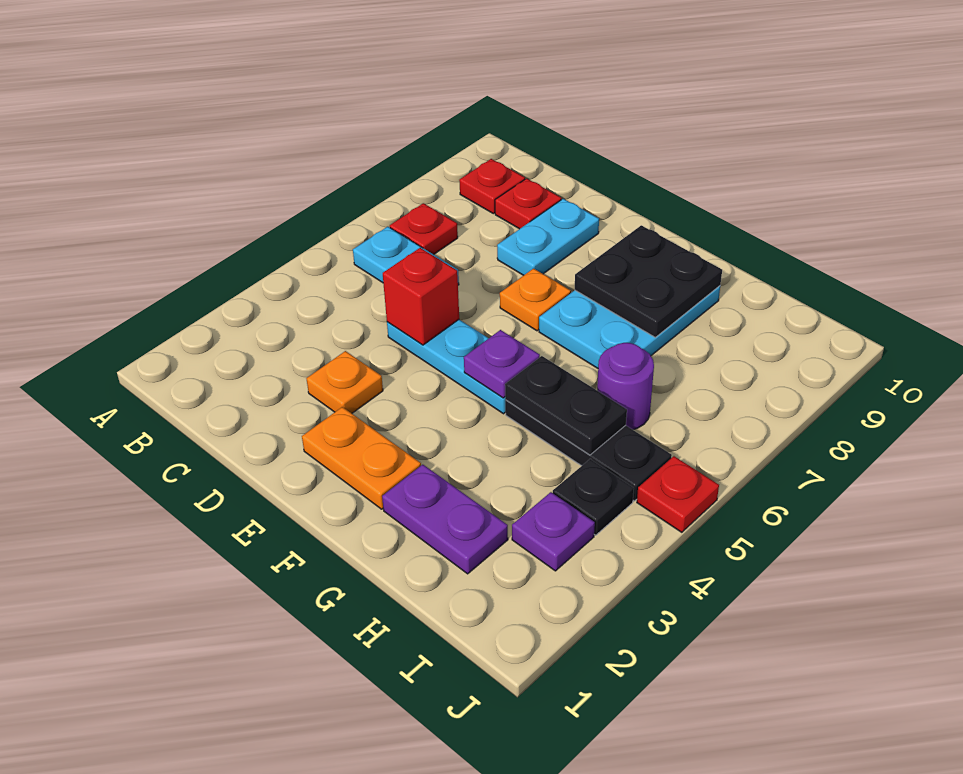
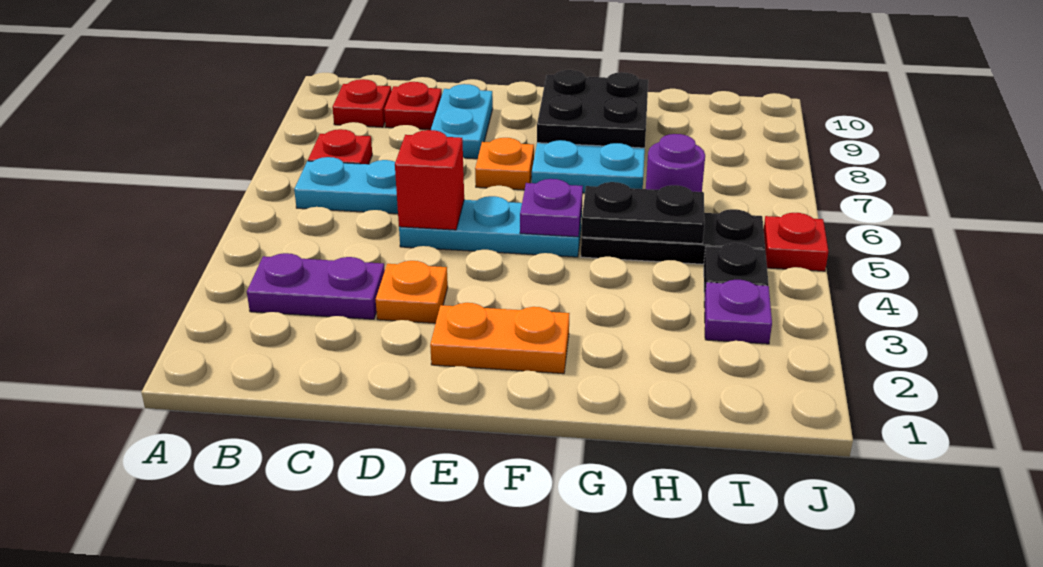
purple 1x2 plate [382,465,508,574] -> purple 1x2 plate moved to [247,253,385,319]

